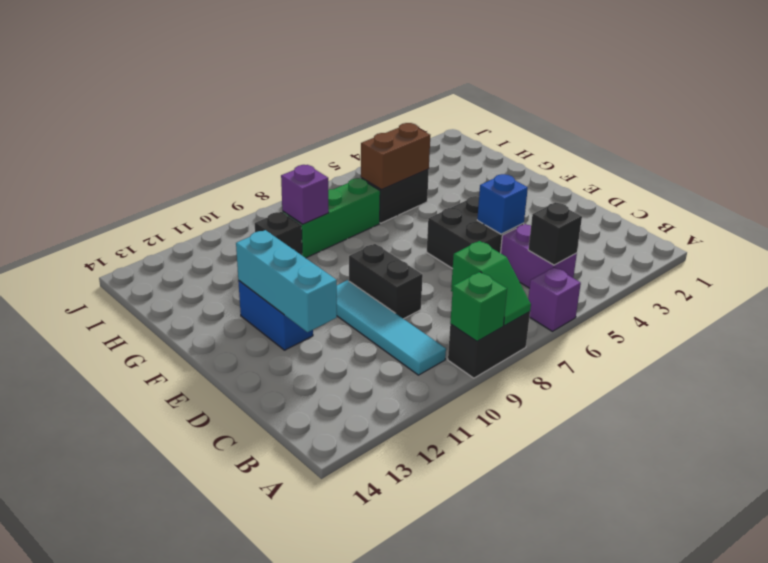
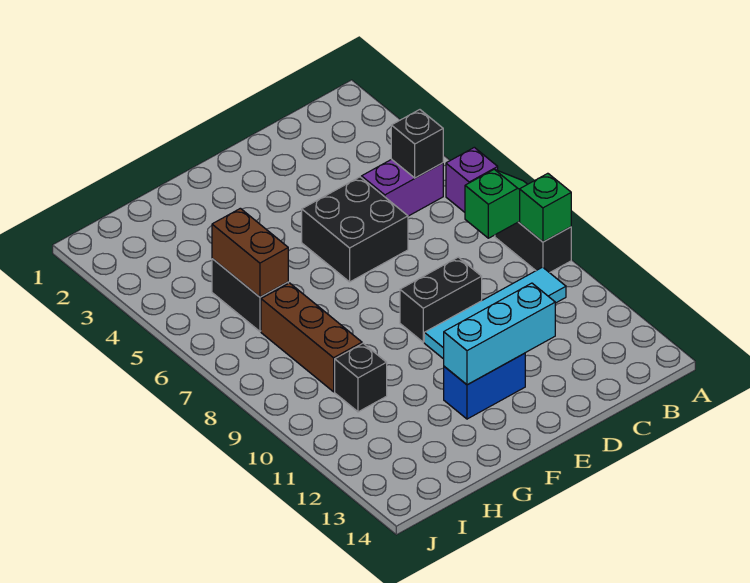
blue 1x1 brick [477,174,528,234] -> none
green 1x3 brick [282,178,380,258] -> brown 1x3 brick [261,283,362,392]
purple 1x1 brick [281,165,329,224] -> none

